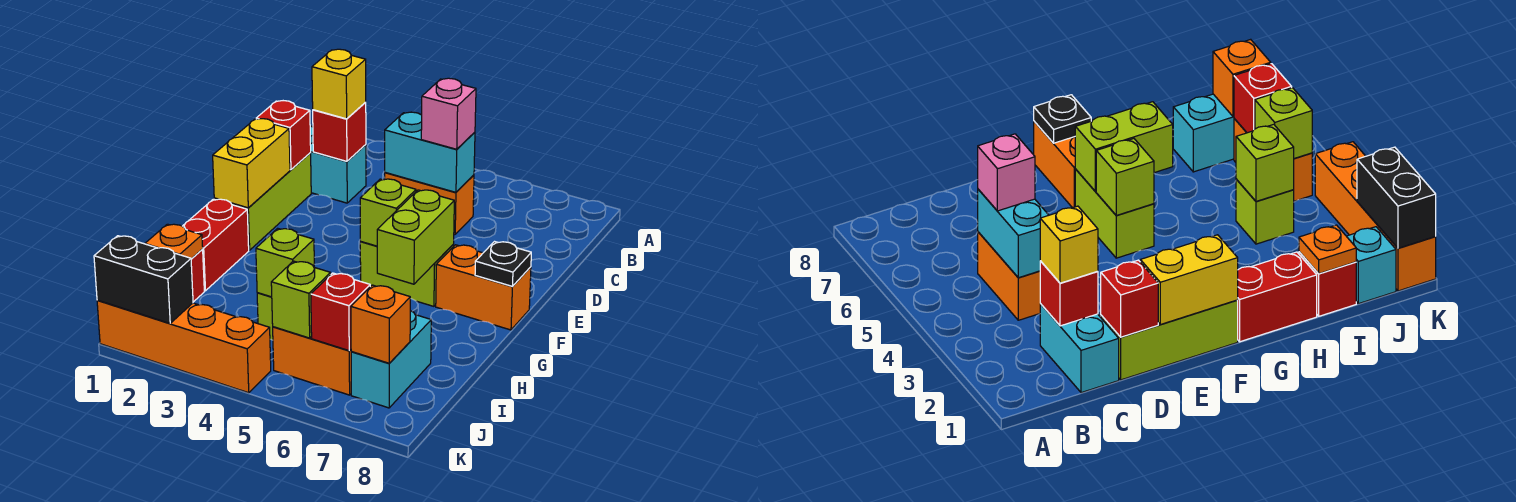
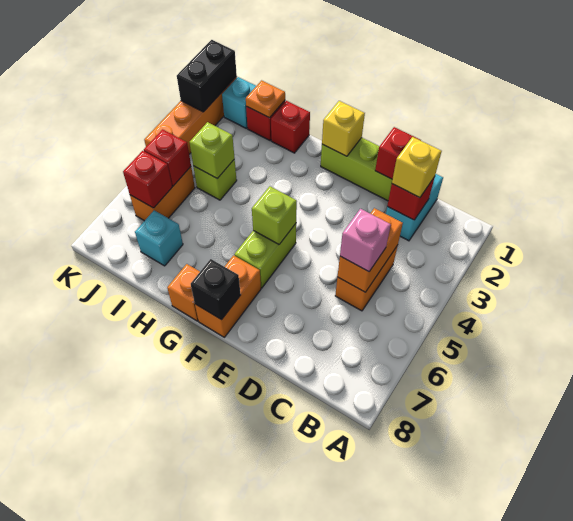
cyan 1x2 brick [385,112,475,192] -> orange 1x2 brick [338,208,403,292]
yellow 1x2 brick [213,119,290,208] -> yellow 1x1 brick [322,101,365,156]
lime 1x2 brick [377,190,454,284] -> none
black 1x1 plate [475,242,531,286] -> black 1x1 brick [191,259,241,320]
red 1x2 brick [182,199,249,291] -> red 1x1 brick [271,101,310,153]
cyan 1x2 brick [351,311,431,408] -> cyan 1x1 brick [135,210,183,266]
lime 1x1 brick [271,261,331,338] -> red 1x1 brick [144,129,191,186]
orange 1x1 brick [351,285,410,363] -> orange 1x1 brick moved to [167,264,200,321]

